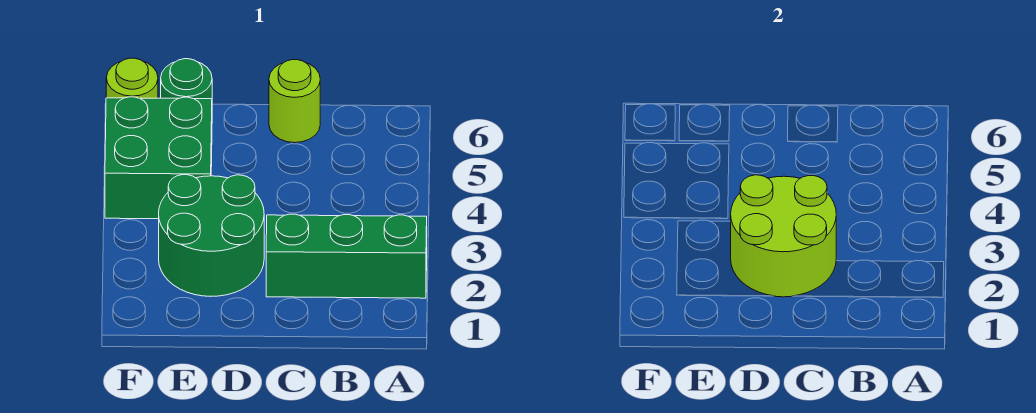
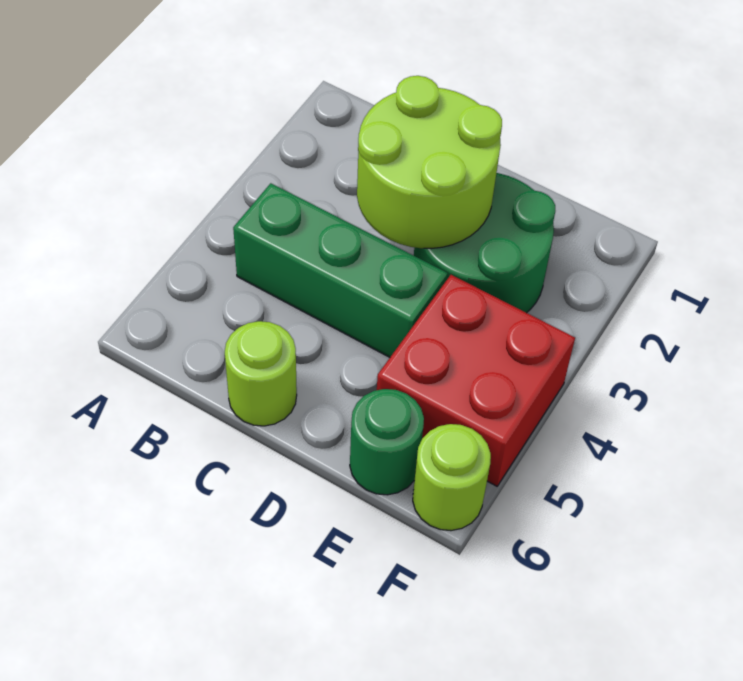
green 1x3 brick [266,214,427,298] -> green 1x3 brick moved to [233,183,448,357]
green 2x2 brick [105,97,212,219] -> red 2x2 brick [377,275,575,486]

